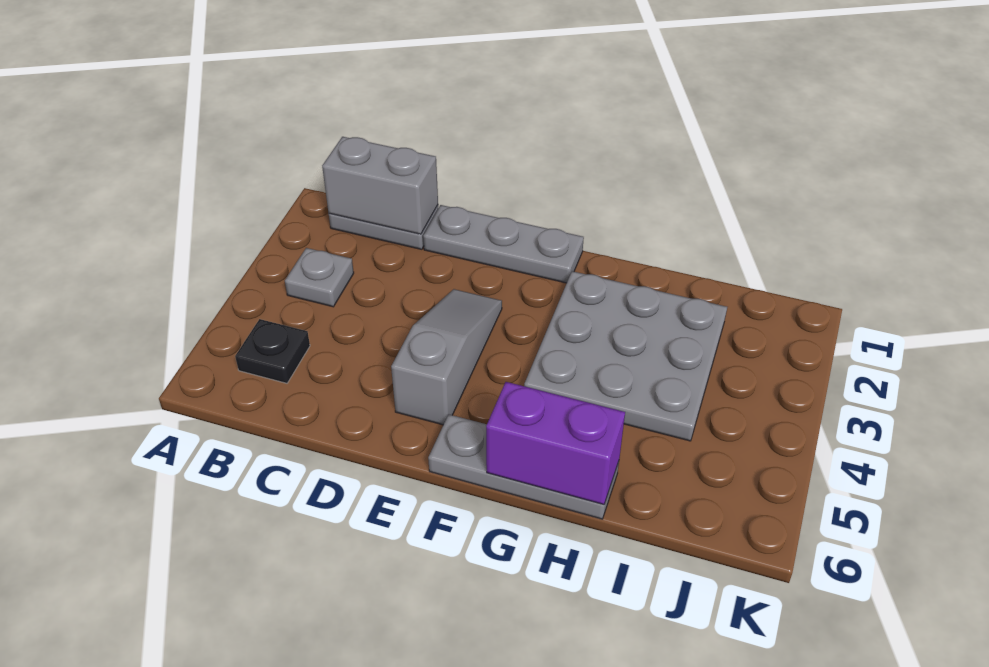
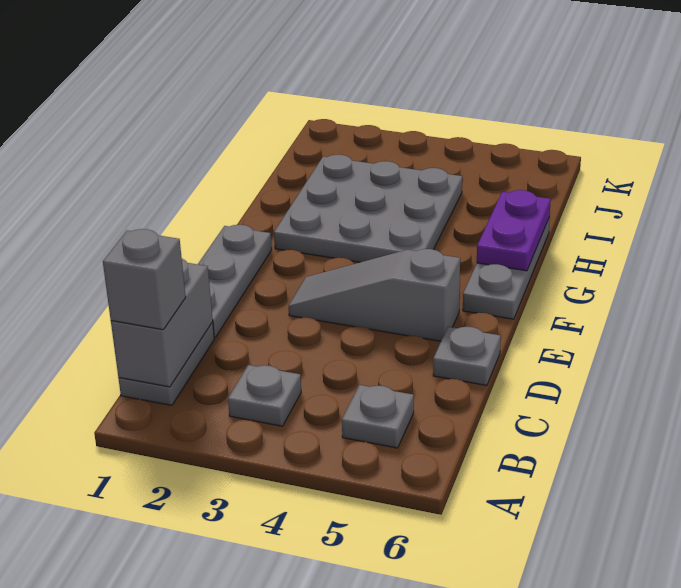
none -> grey 1x1 brick [103,229,186,330]
black 1x1 plate [235,319,310,383] -> grey 1x1 plate [342,385,414,448]
none -> grey 1x1 plate [433,327,501,385]
purple 1x2 brick [486,382,625,504] -> purple 1x2 plate [477,190,551,271]

